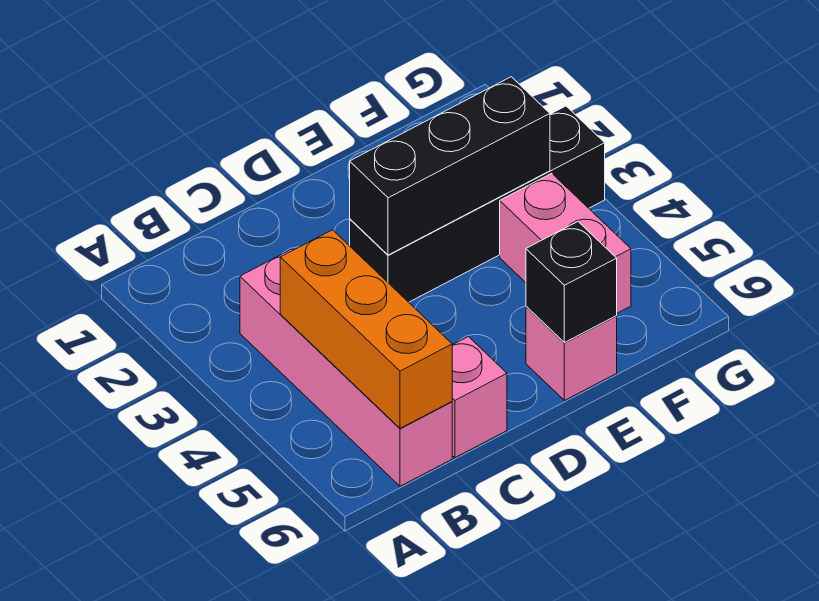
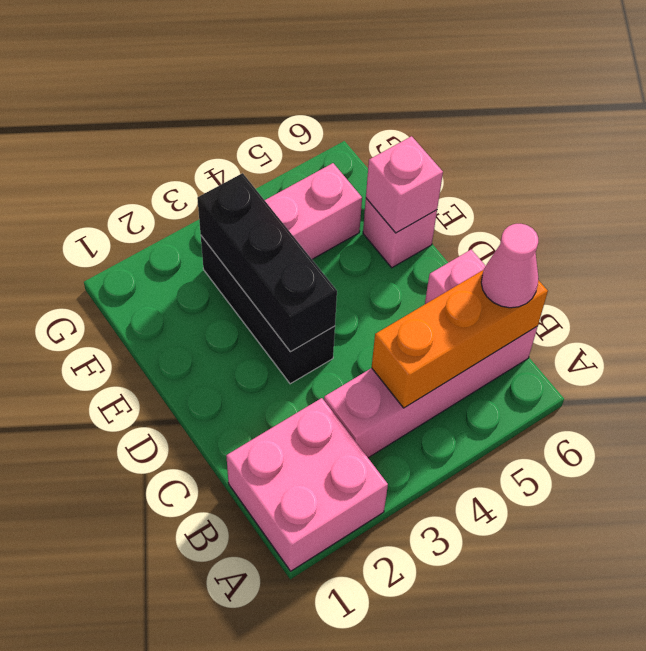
none -> pink 2x2 brick [226,398,388,571]
none -> pink 1x1 cone [481,224,539,308]
black 1x4 brick [350,106,605,302] -> black 1x3 brick [201,236,335,384]
black 1x1 brick [526,222,617,343] -> pink 1x1 brick [366,136,443,233]

